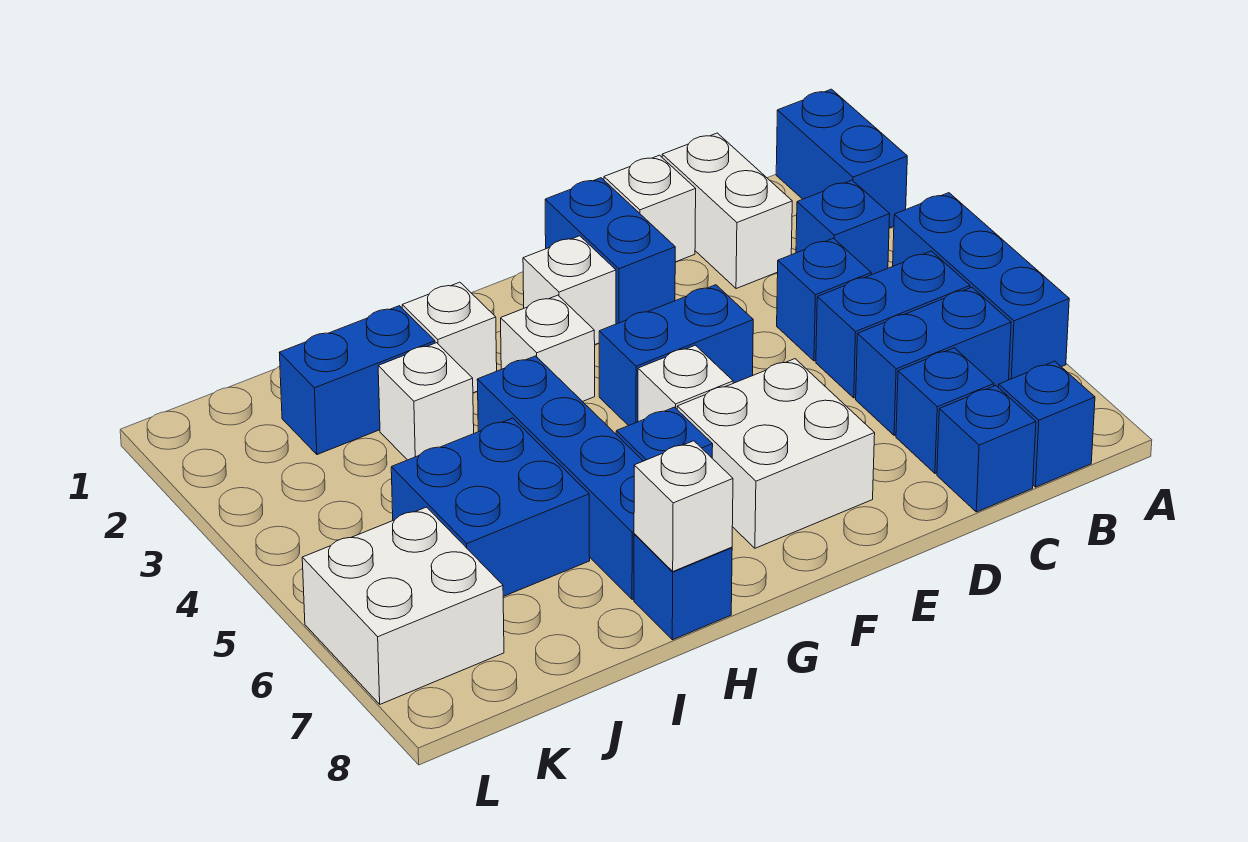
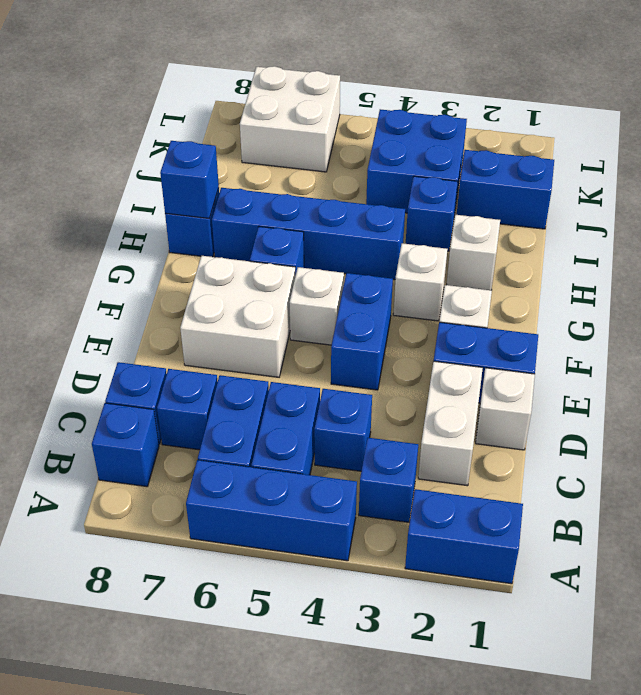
white 1x2 brick [662,133,792,289] -> white 1x2 brick turned to [418,361,483,486]
white 1x1 brick [634,441,733,571] -> blue 1x1 brick [160,141,219,219]
blue 1x2 brick [279,306,435,455] -> blue 1x2 brick turned to [457,150,554,229]
white 1x1 brick [378,343,474,460] -> blue 1x1 brick [406,176,458,251]
blue 2x2 brick [391,418,590,597] -> blue 2x2 brick moved to [366,109,467,215]

